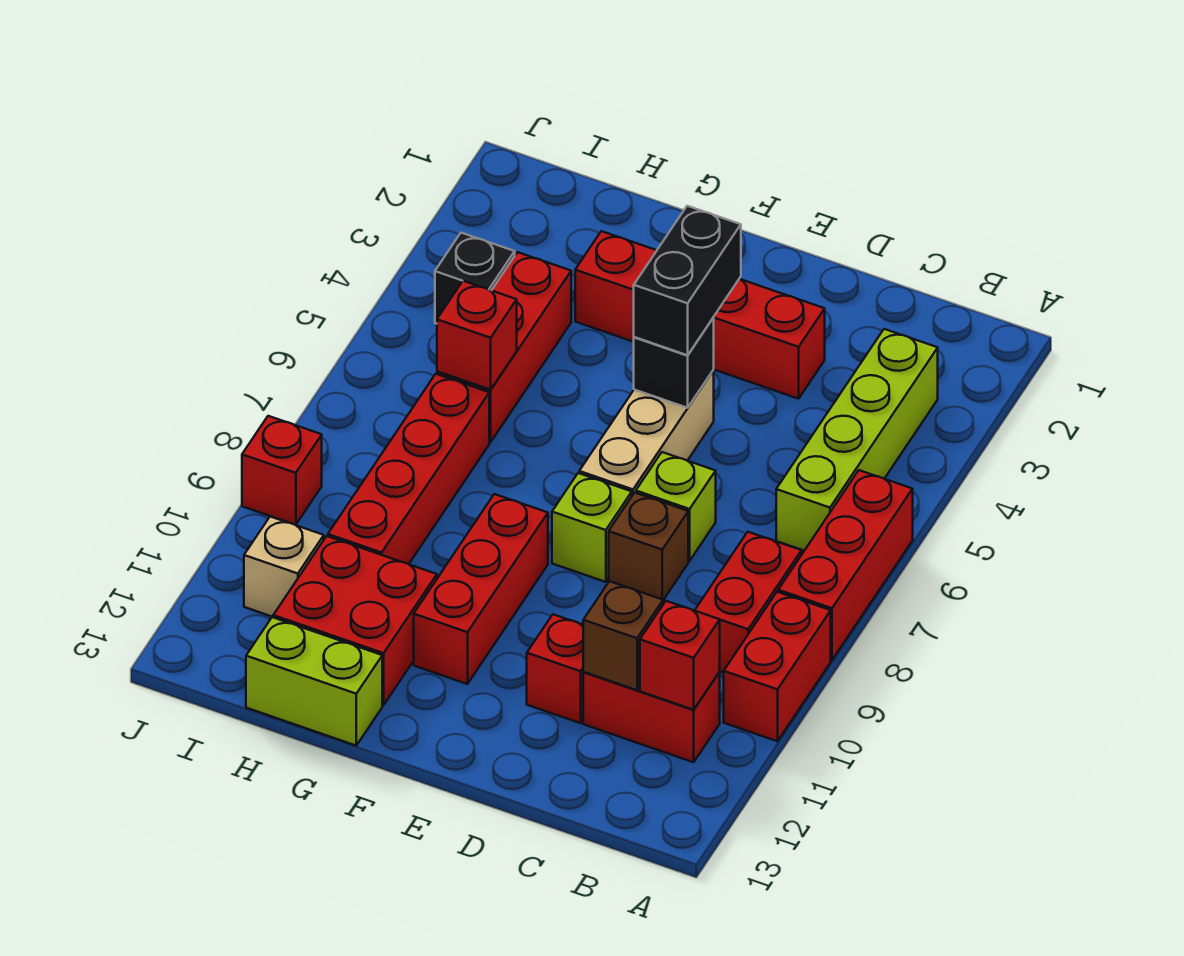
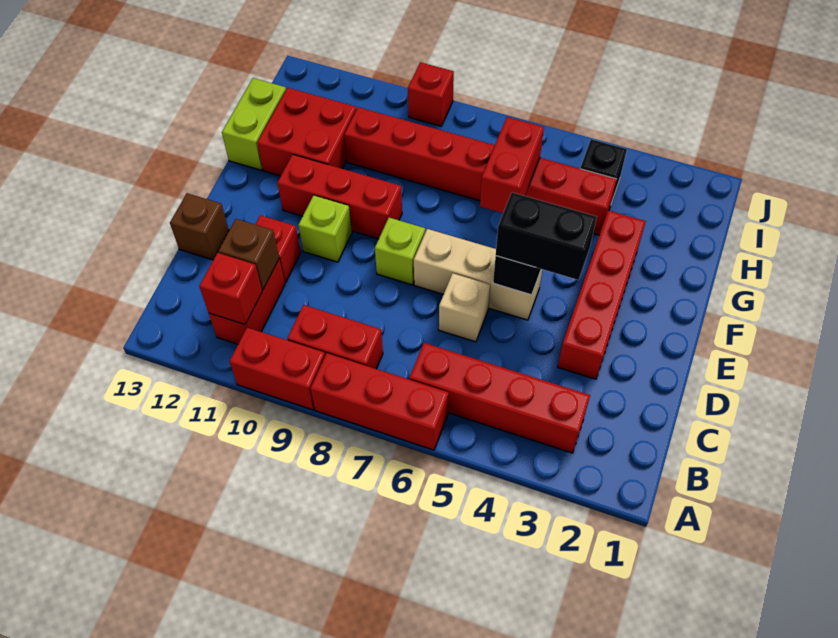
lime 1x4 brick [776,329,938,551] -> red 1x4 brick [409,343,590,453]
lime 1x1 brick [636,452,716,561] -> lime 1x1 brick moved to [298,195,352,262]
brown 1x1 brick [609,493,688,600] -> brown 1x1 brick moved to [170,193,229,260]
red 1x1 brick [437,281,517,390] -> red 1x2 brick [480,117,544,213]
tan 1x1 brick [244,516,324,617] -> tan 1x1 brick moved to [439,273,490,342]

